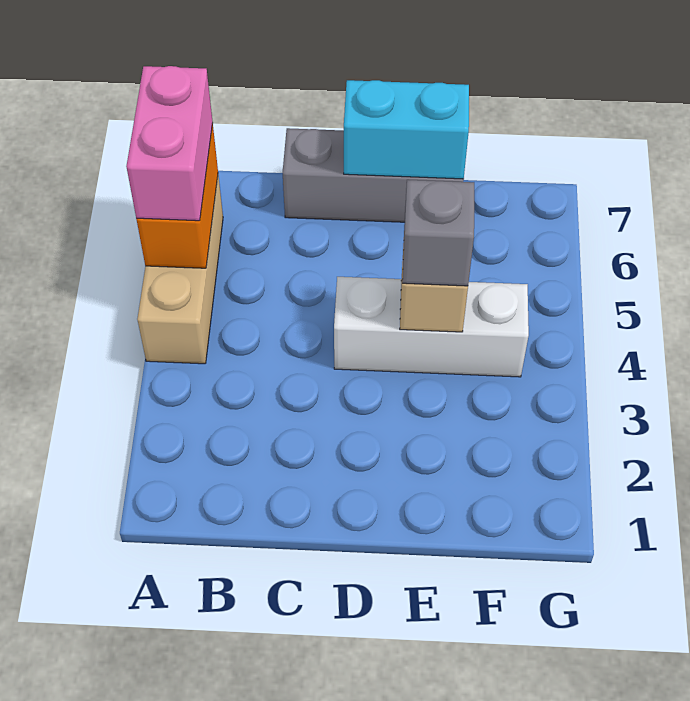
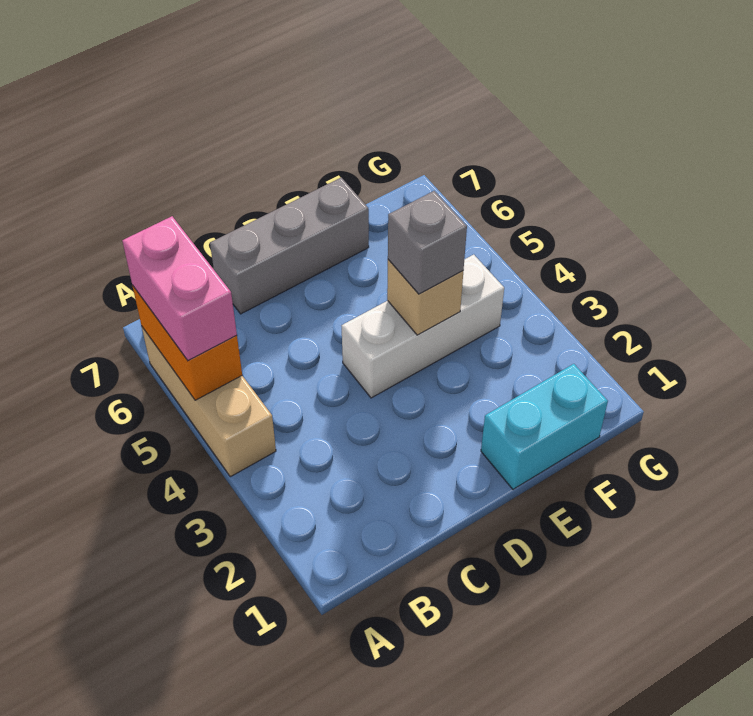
cyan 1x2 brick [344,80,469,179] -> cyan 1x2 brick moved to [481,364,608,489]

